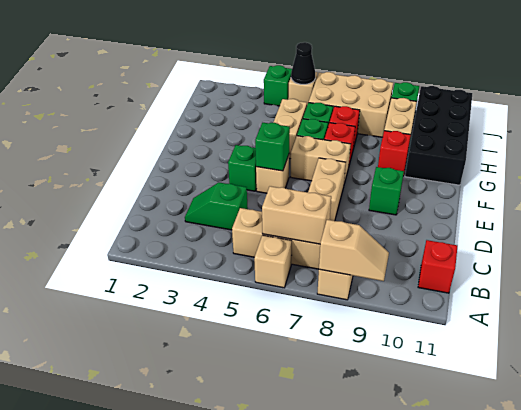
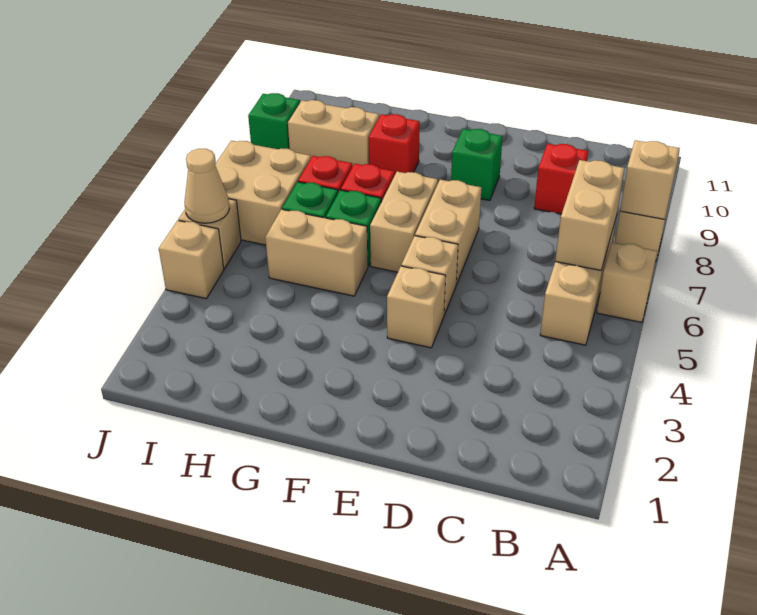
red 1x1 brick [418,240,457,293] -> red 1x1 brick moved to [534,144,588,214]
green 1x2 slope [185,183,248,230] -> none
tan 1x2 brick [308,158,346,221] -> tan 1x2 brick turned to [415,180,481,284]
green 1x1 brick [228,145,257,191] -> tan 1x1 brick [387,266,446,348]
green 1x1 brick [255,123,290,171] -> none
black 2x4 brick [405,86,472,185] -> none
tan 2x3 brick [309,72,393,137] -> tan 2x2 brick [215,141,311,245]
green 1x1 brick [264,65,292,106] -> tan 1x1 brick [159,220,224,299]
black 1x1 cone [291,42,315,84] -> tan 1x1 cone [184,149,230,223]

